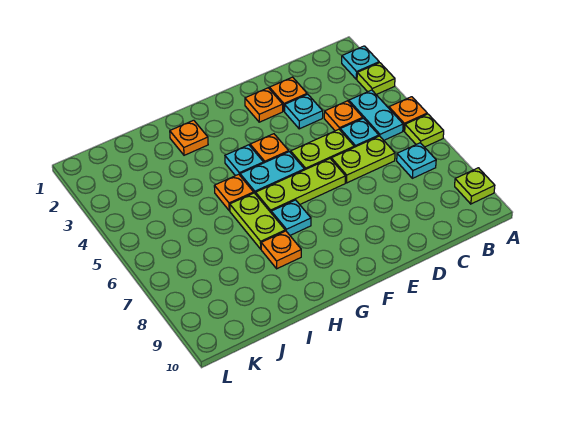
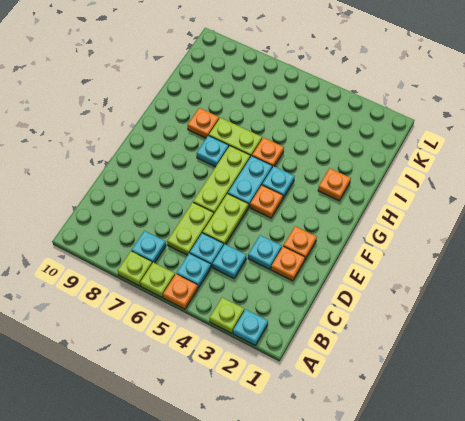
lime 1x1 plate [455,168,495,204] -> lime 1x1 plate moved to [118,251,152,286]
cyan 1x2 plate [349,90,403,140] -> cyan 1x1 plate [177,253,211,288]
orange 1x1 plate [324,101,363,131] -> cyan 1x1 plate [213,244,246,278]

